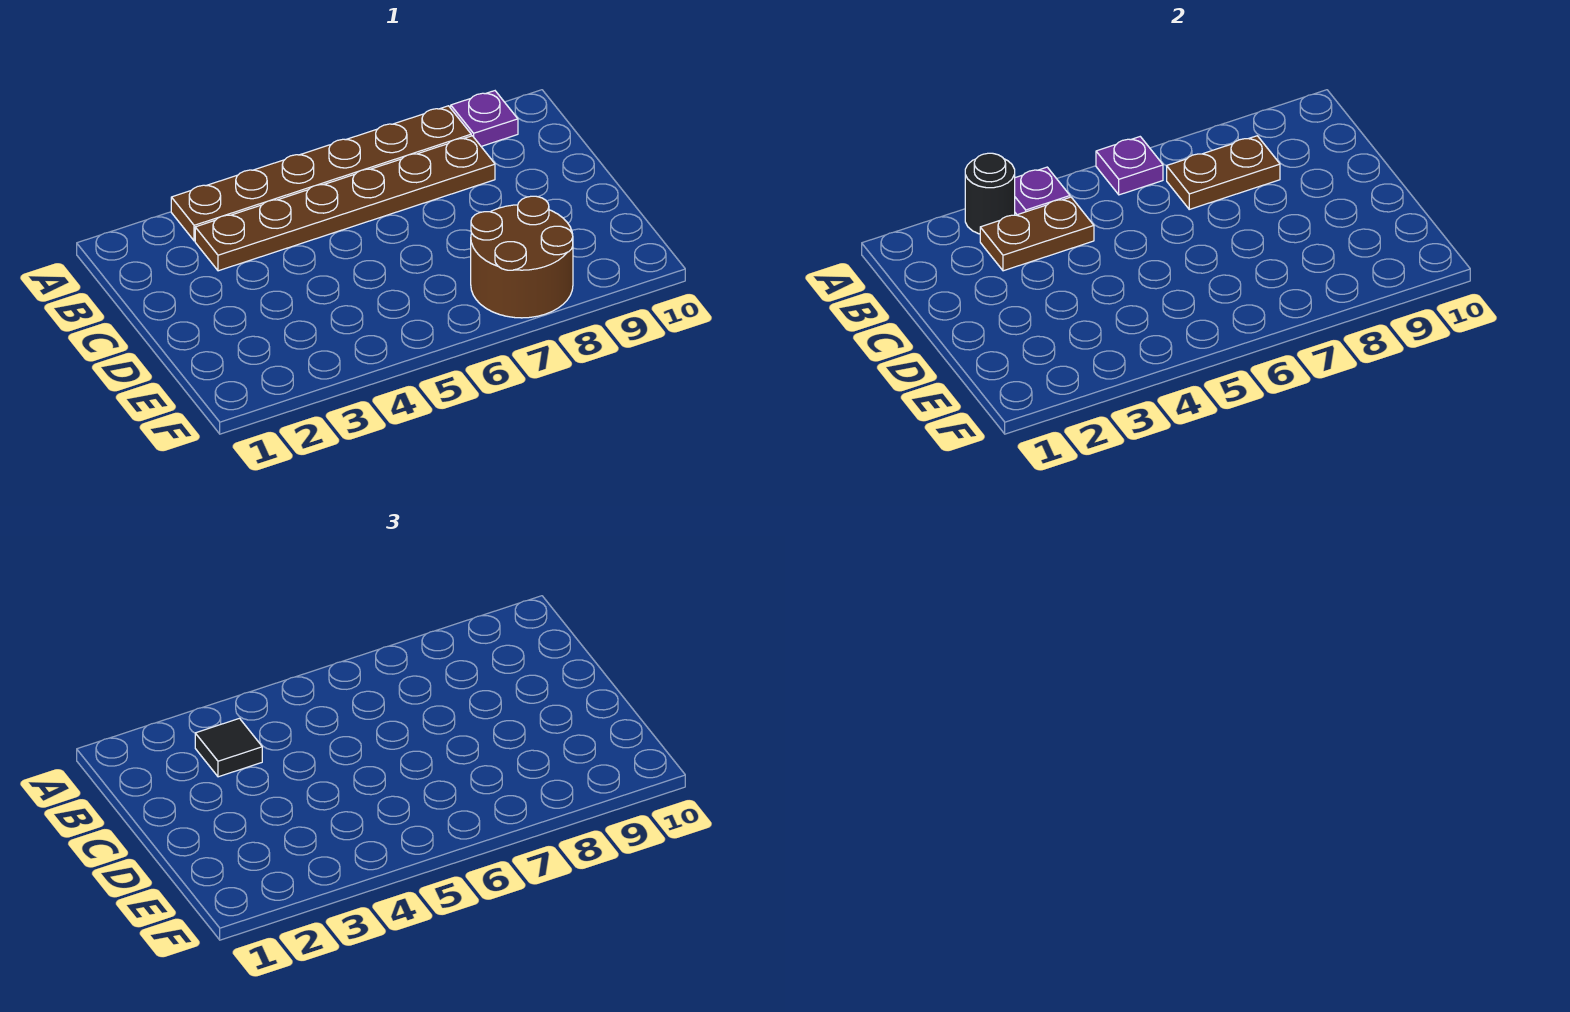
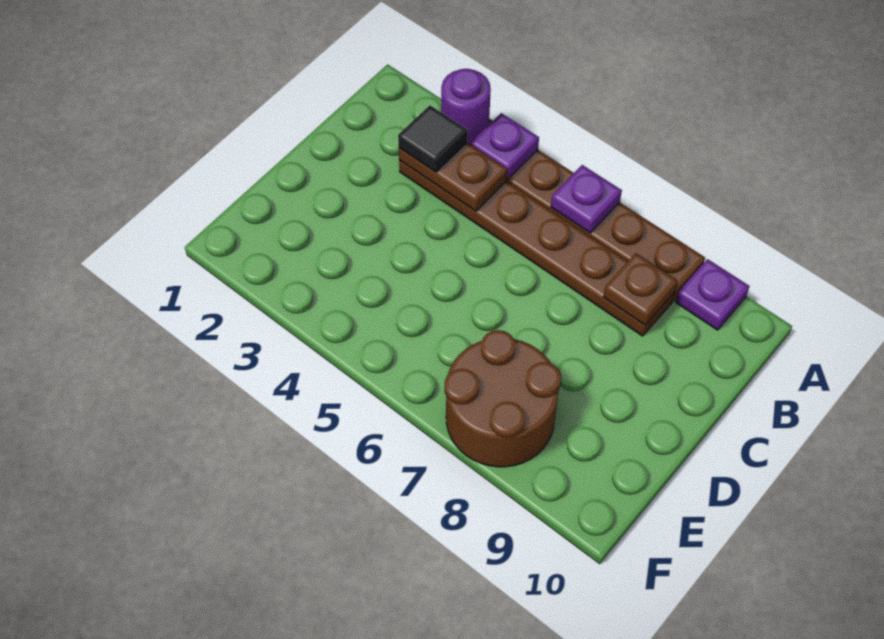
black 1x1 round brick [965,153,1015,234] -> purple 1x1 round brick [441,69,491,145]
brown 1x2 plate [1167,136,1280,209] -> brown 1x1 plate [604,253,678,325]

